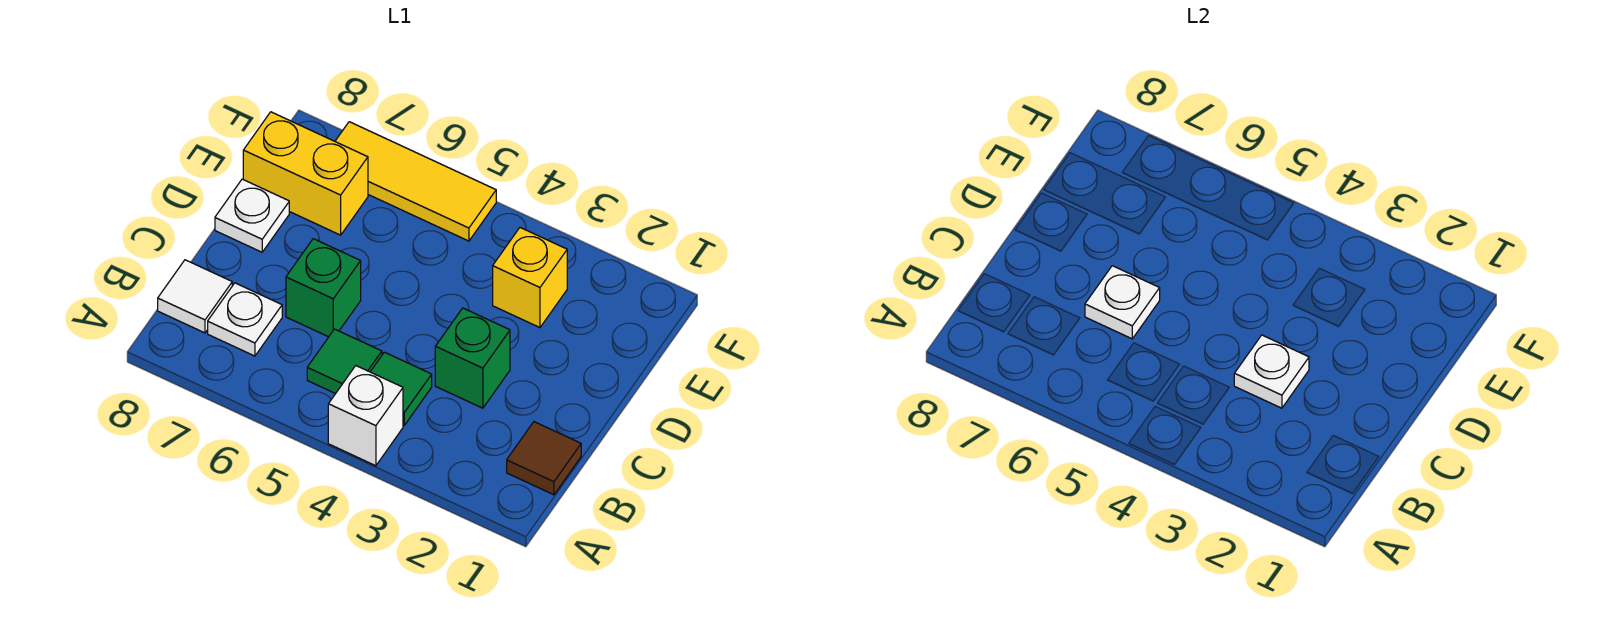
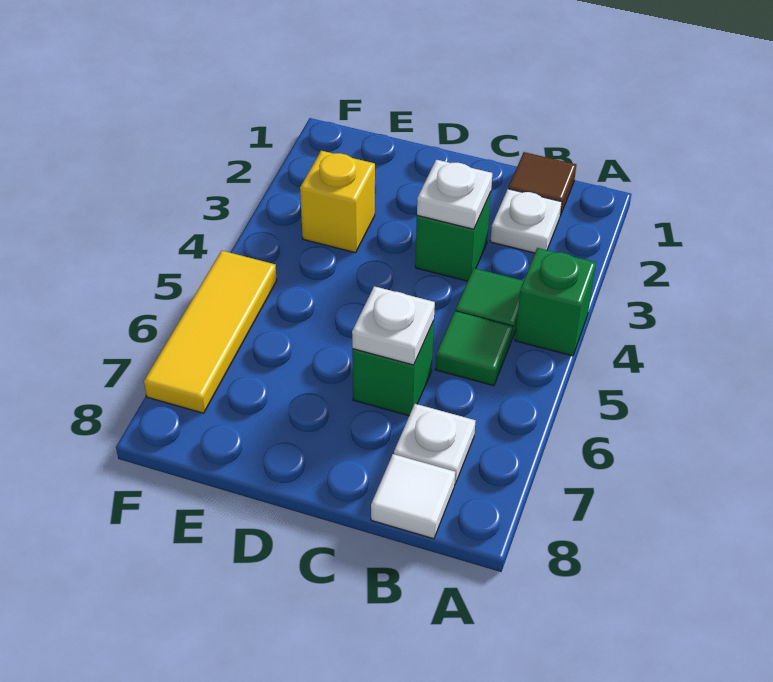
white 1x1 brick [328,366,403,466] -> green 1x1 brick [515,248,596,356]
white 1x1 plate [215,179,289,252] -> white 1x1 plate moved to [490,189,562,253]
yellow 1x2 brick [243,112,368,235] -> none

